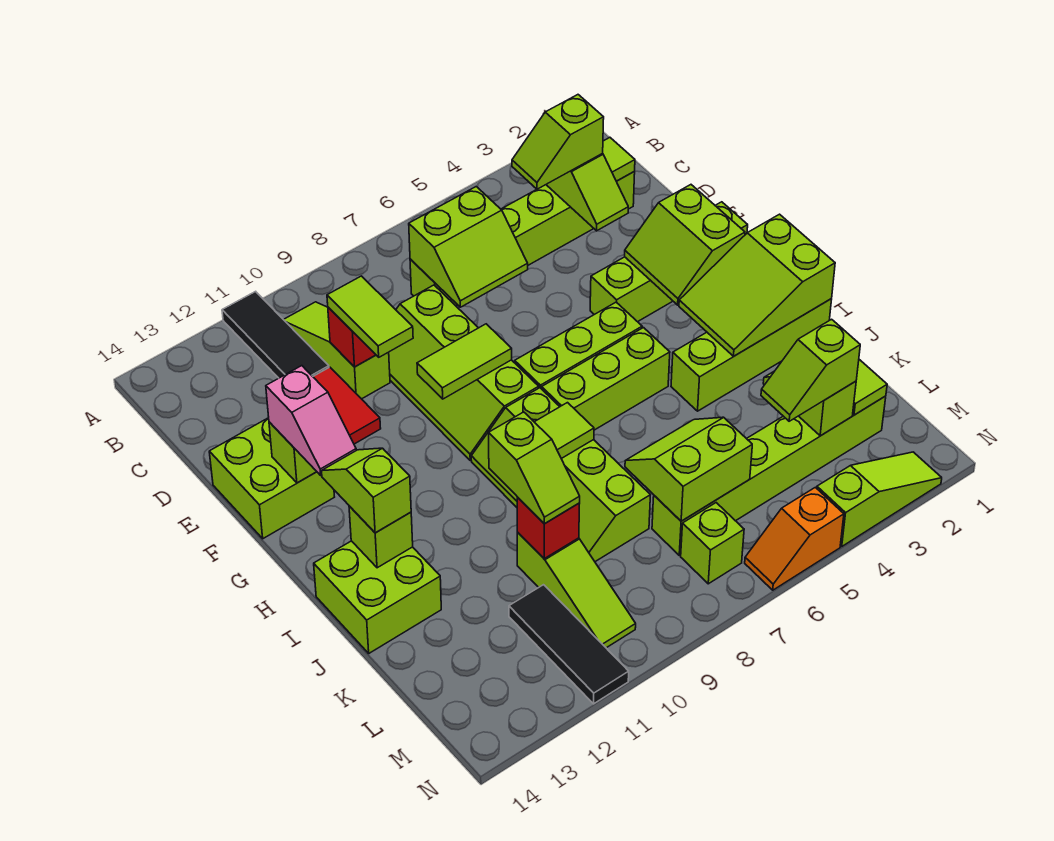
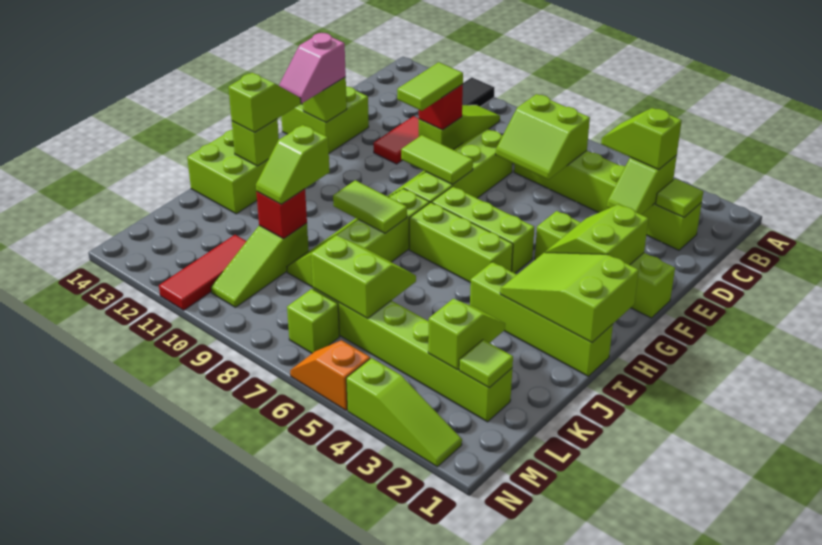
lime 1x2 slope [761,319,860,421] -> none
black 1x3 tile [509,585,629,704] -> red 1x3 tile [159,235,246,310]

